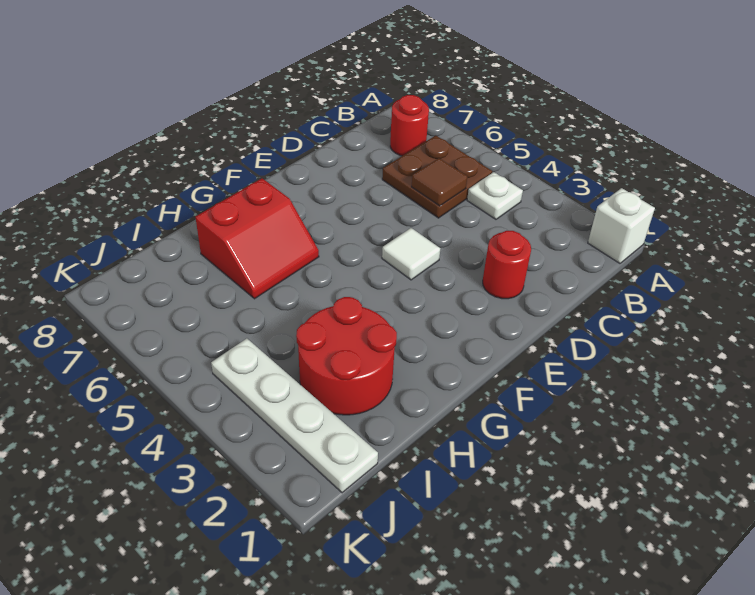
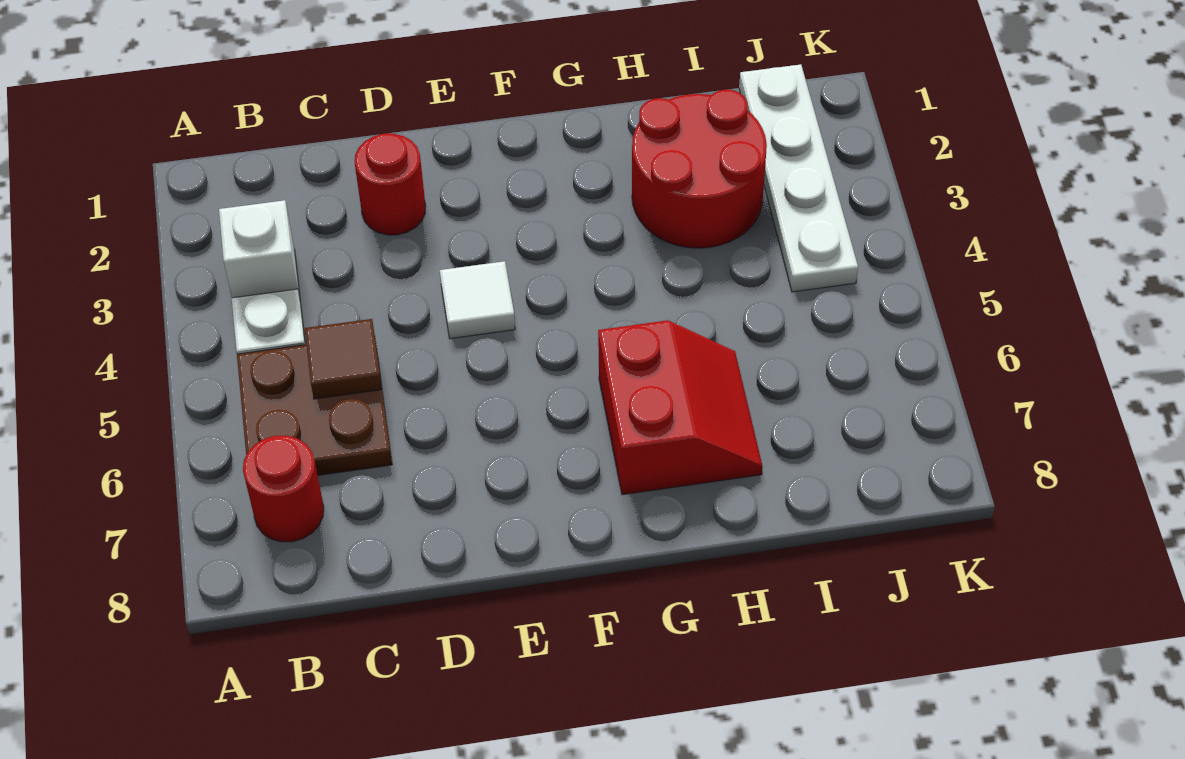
white 1x1 brick [588,188,655,263] -> white 1x1 brick moved to [219,200,300,298]
red 2x2 slope [196,178,319,299] -> red 2x2 slope turned to [598,320,763,495]

